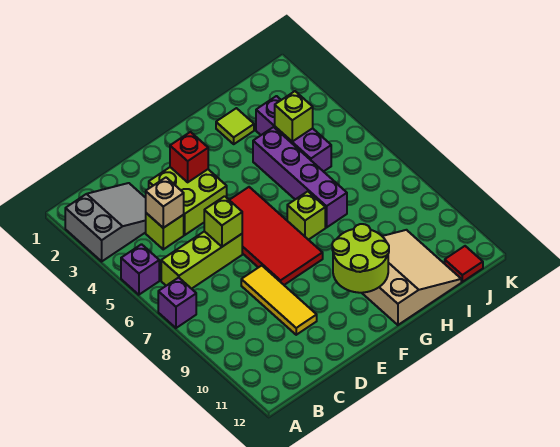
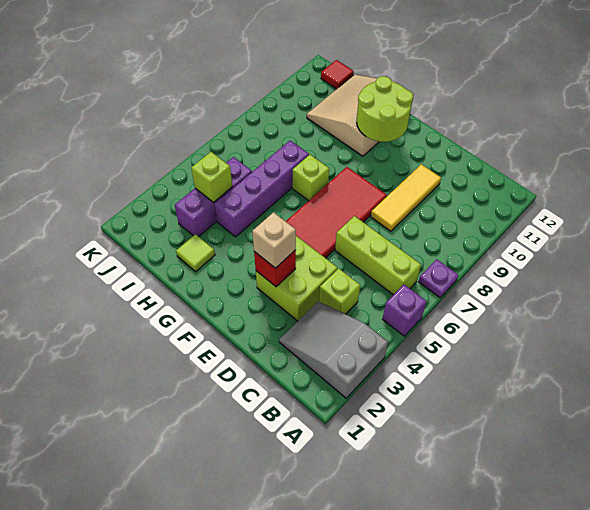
purple 1x1 brick [158,278,196,328] -> purple 1x1 plate [419,259,458,298]
tan 1x1 brick [146,178,184,228] -> tan 1x1 brick moved to [252,212,296,268]
lime 1x1 brick [204,196,242,247] -> none

